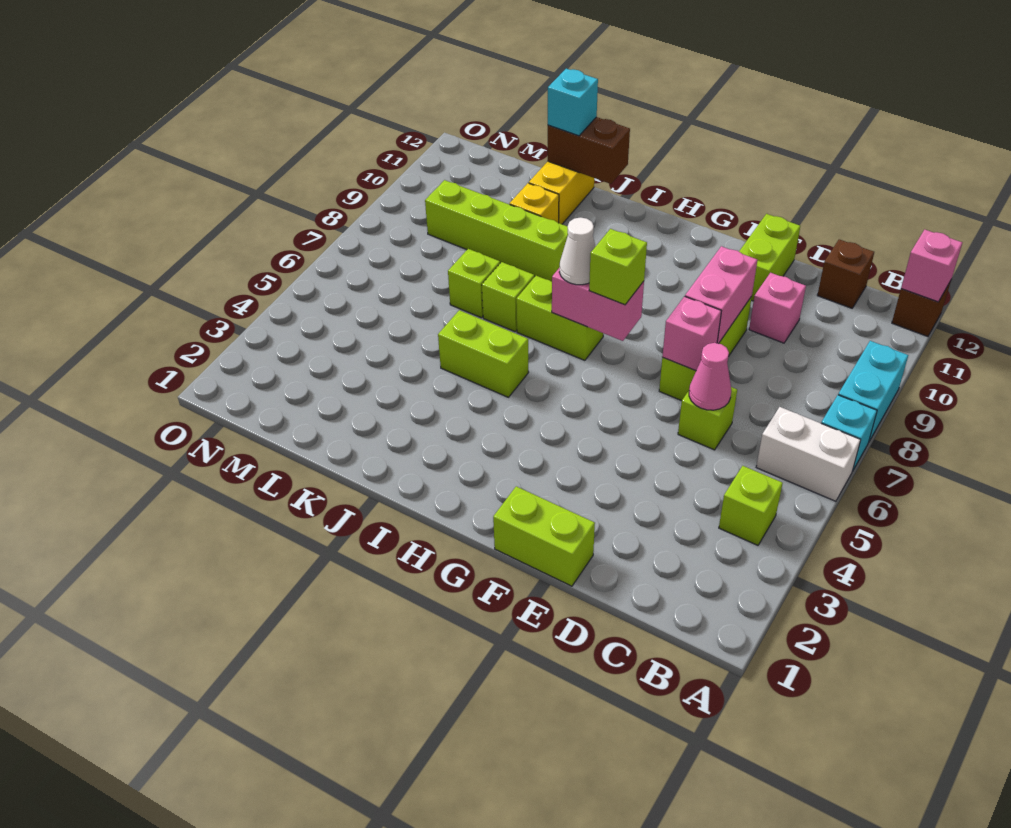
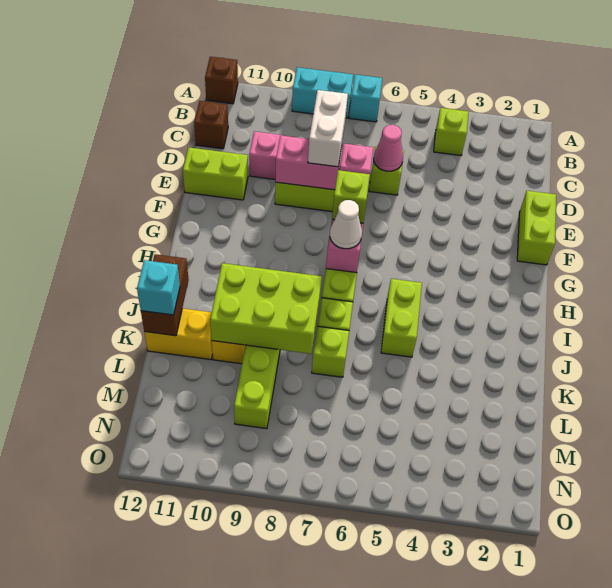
white 1x2 brick [756,407,860,501] -> white 1x2 brick moved to [308,90,348,167]
pink 1x1 brick [901,230,962,302] -> none
none -> lime 2x3 brick [210,263,322,354]

